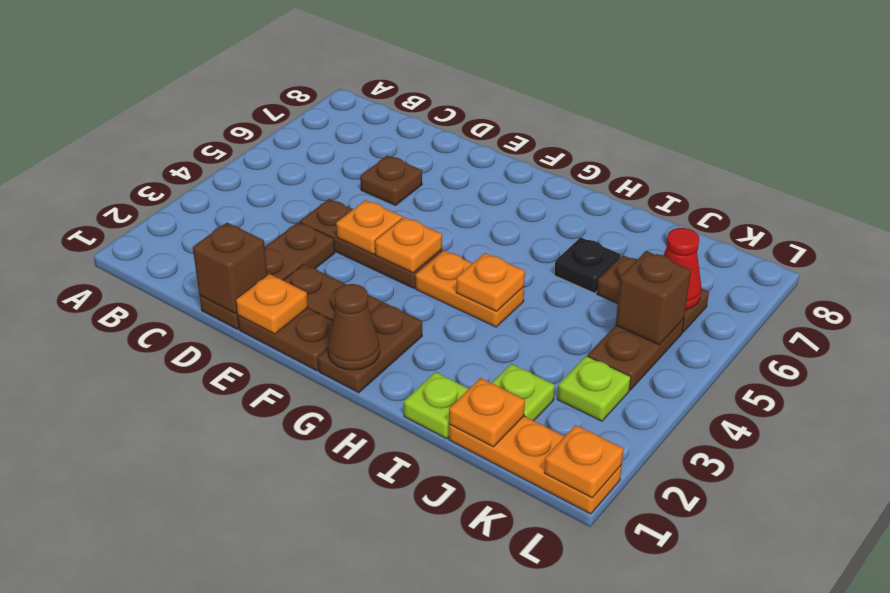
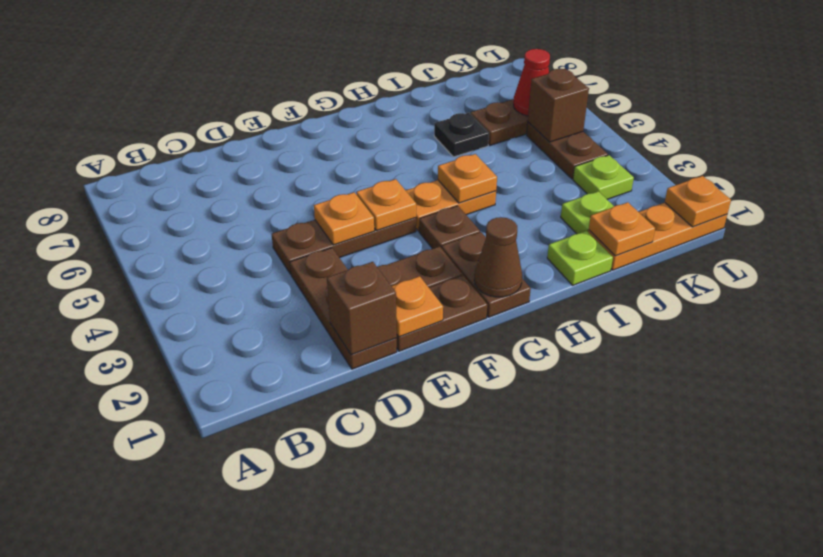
brown 1x1 plate [360,156,422,205] -> brown 1x1 plate moved to [419,206,480,249]

